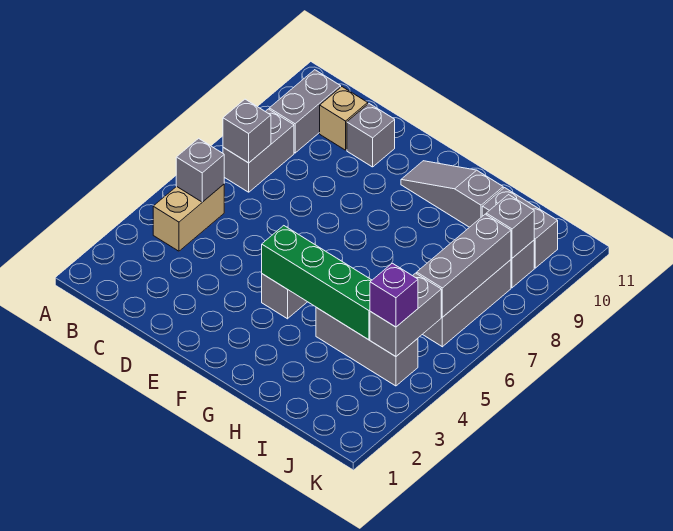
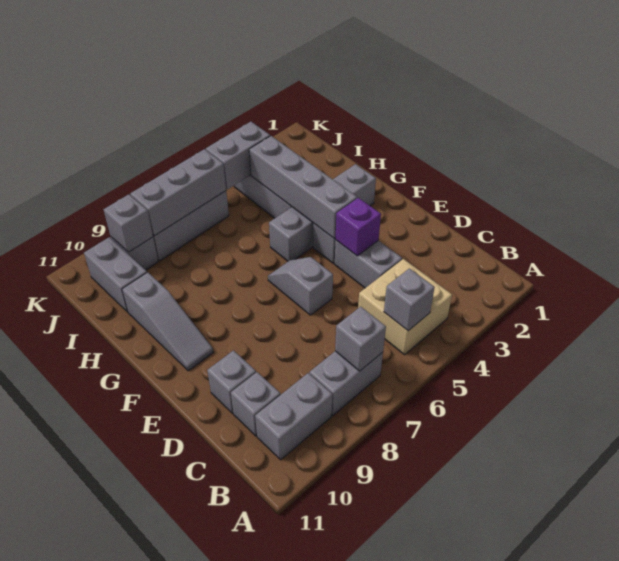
tan 1x2 brick [153,184,224,251] -> tan 2x2 brick [358,259,452,355]
tan 1x1 brick [320,87,368,150] -> grey 1x1 brick [231,372,280,436]
none -> grey 1x2 brick [335,240,402,288]
none -> grey 1x2 slope [268,257,333,315]
green 1x4 brick [262,226,372,340] -> grey 1x4 brick [249,136,357,239]
none -> grey 1x4 brick [269,164,376,261]
purple 1x1 brick [370,263,418,327] -> purple 1x1 brick moved to [336,198,381,256]

